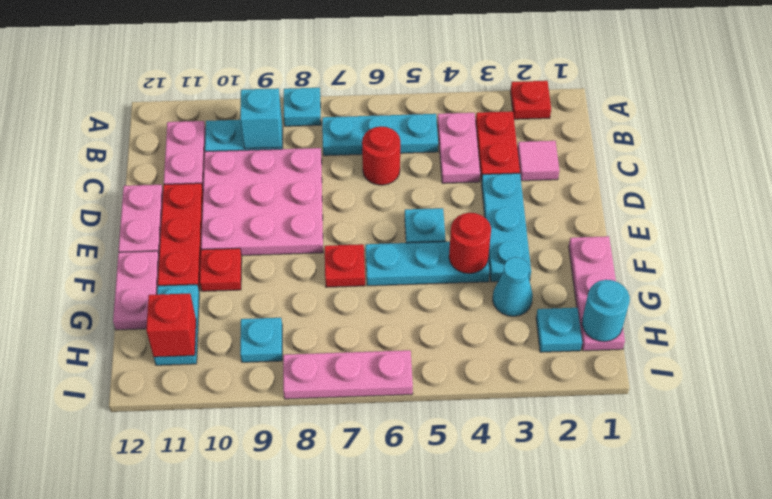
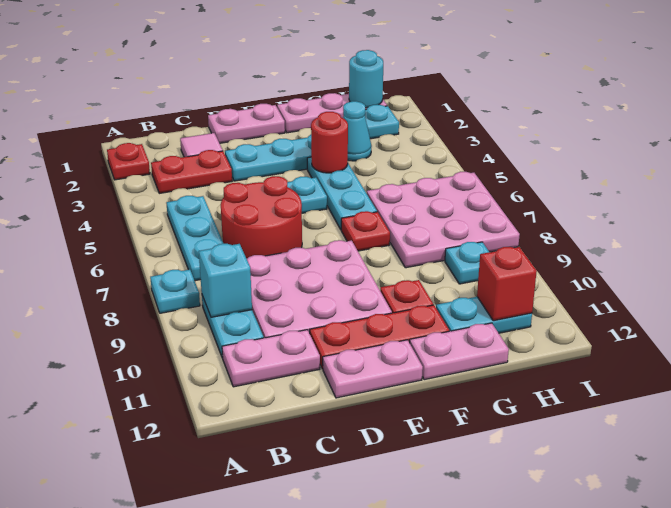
pink 1x2 plate [438,113,480,183] -> pink 1x2 plate moved to [208,104,285,143]
red 1x1 round brick [362,127,400,185] -> red 2x2 round brick [221,176,302,259]
pink 1x3 plate [283,350,413,399] -> pink 3x3 plate [367,172,520,268]

